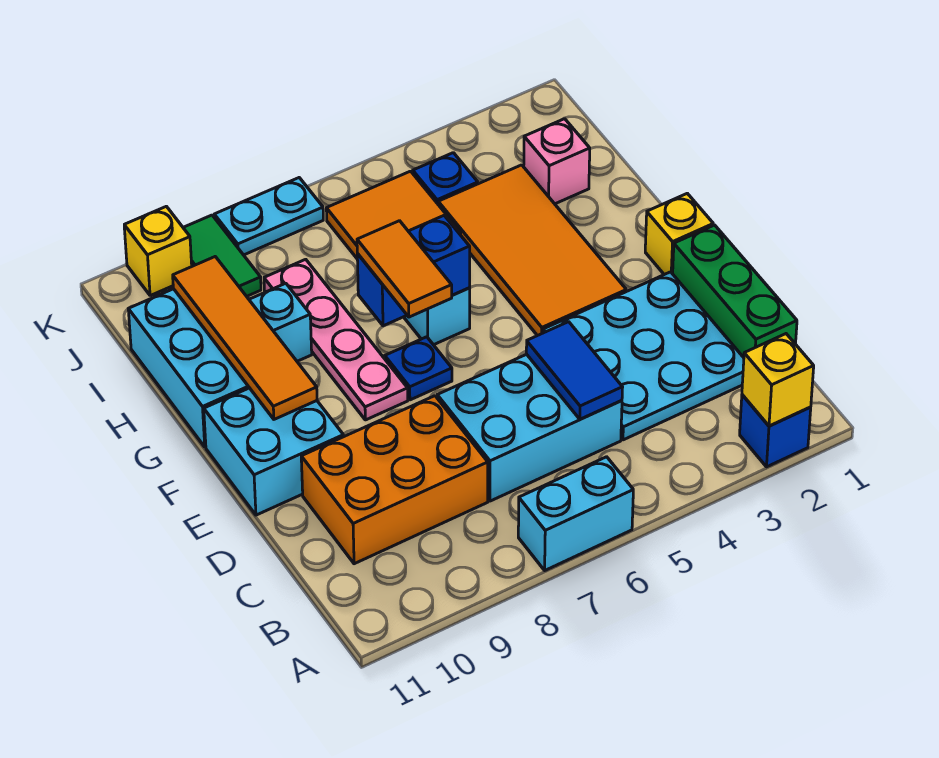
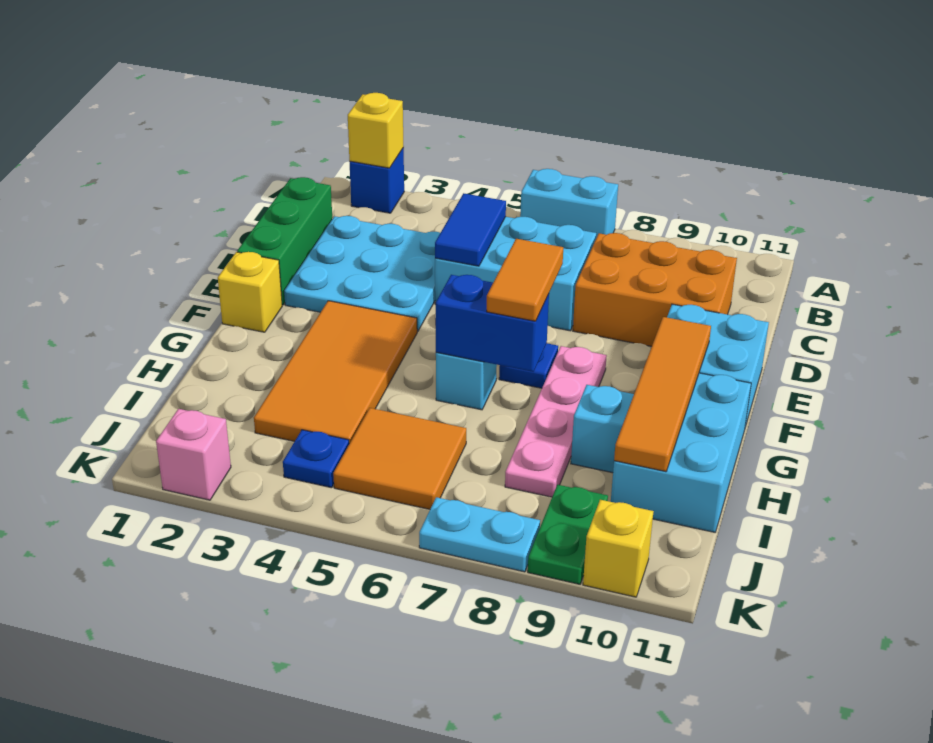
pink 1x1 brick [524,119,590,204] -> pink 1x1 brick moved to [156,409,231,500]
green 1x2 tile [183,215,261,296] -> green 1x2 plate [528,485,608,584]

